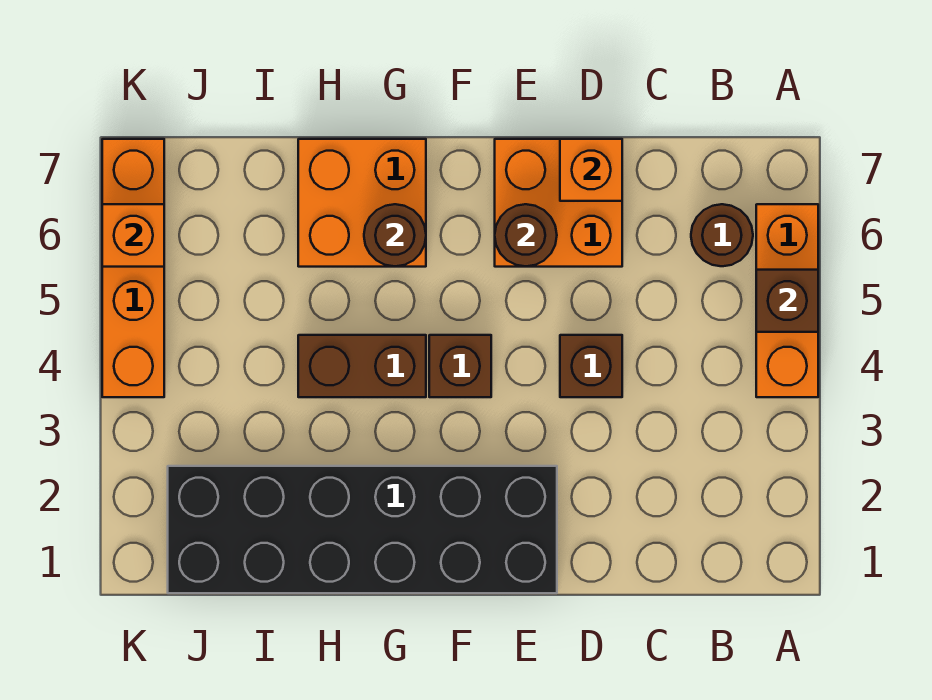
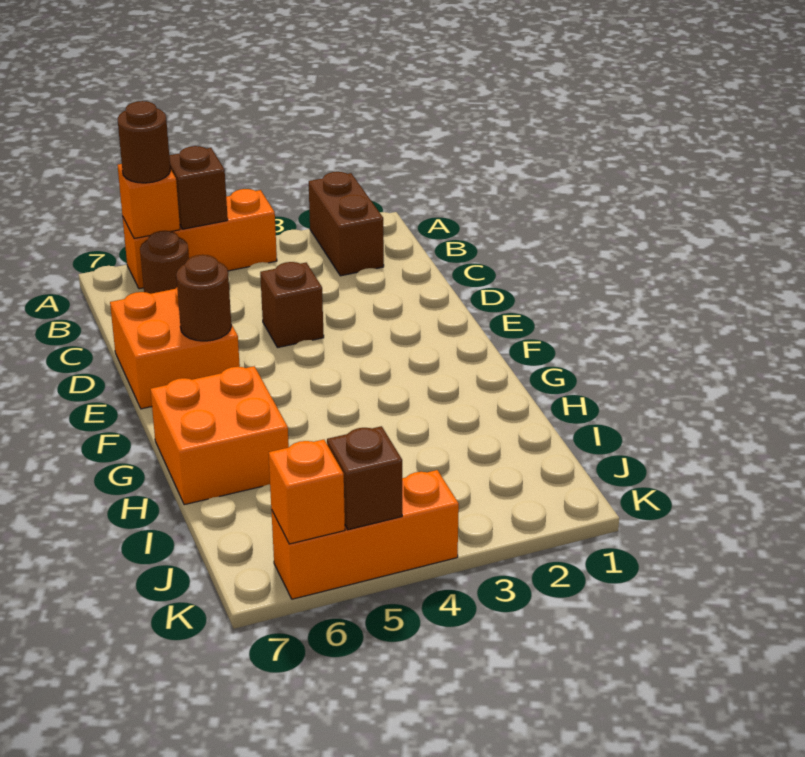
orange 1x1 brick [560,139,622,201] -> orange 1x1 brick moved to [117,164,180,239]
black 2x6 brick [168,466,557,593] -> none
brown 1x1 brick [429,335,491,397] -> brown 1x1 brick moved to [327,426,402,530]
brown 1x2 brick [298,335,426,397] -> brown 1x2 brick moved to [309,172,384,276]
brown 1x1 round brick [364,204,426,266] -> brown 1x1 round brick moved to [117,101,170,183]
orange 1x4 brick [102,139,164,397] -> orange 1x3 brick [271,470,459,599]

